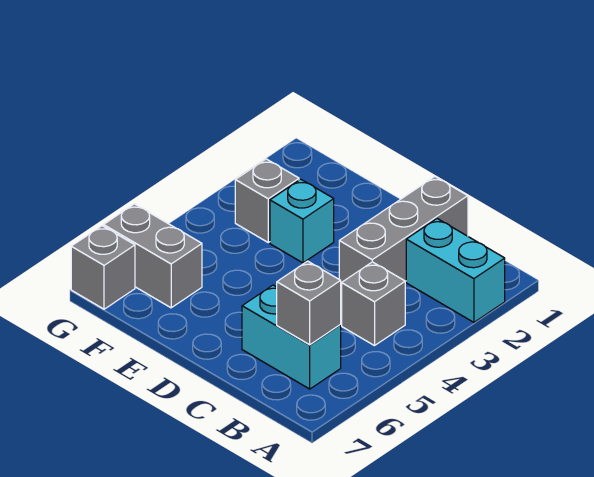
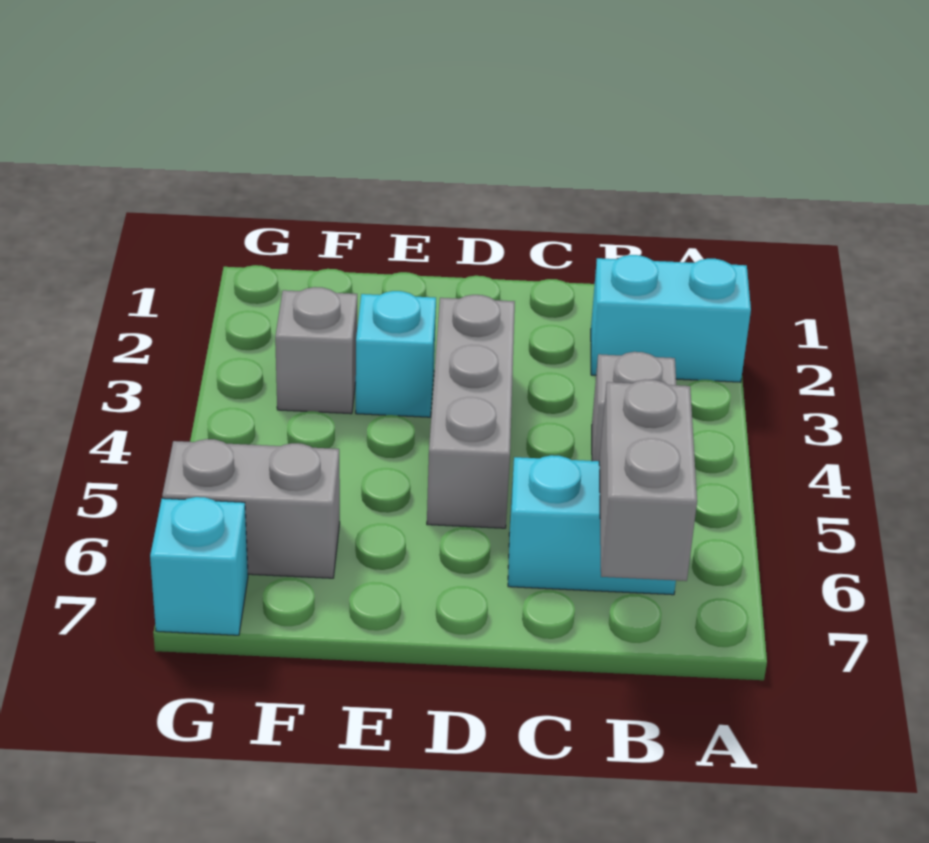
grey 1x1 brick [277,261,341,345] -> grey 1x2 brick [599,380,697,581]
grey 1x3 brick [339,177,468,286] -> grey 1x3 brick moved to [427,295,515,528]
grey 1x1 brick [71,226,135,309] -> cyan 1x1 brick [150,497,248,635]

